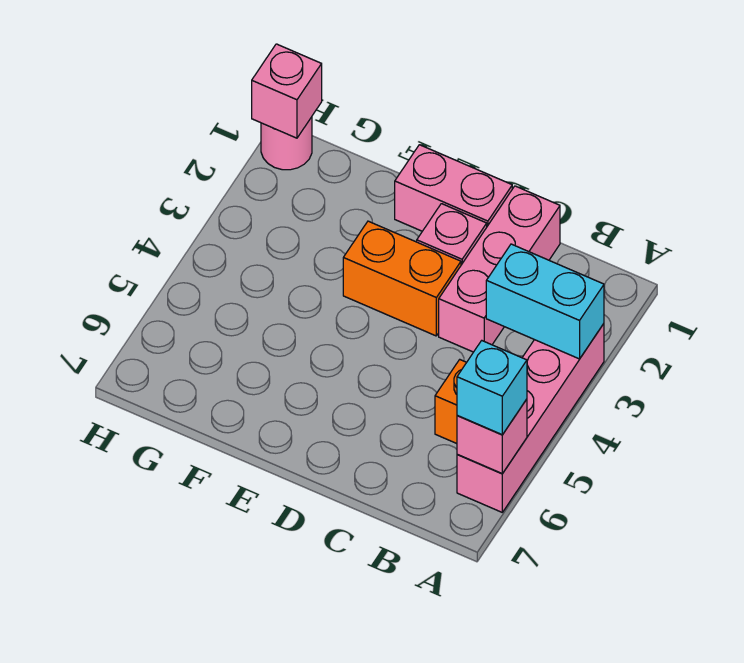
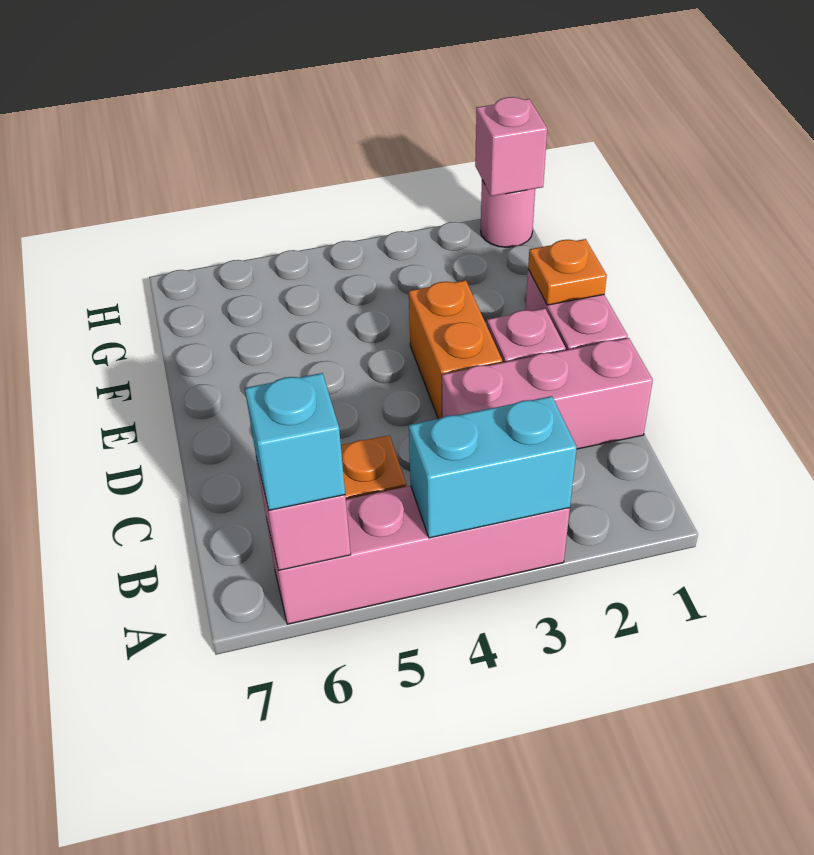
cyan 1x2 brick [486,244,604,359] -> cyan 1x2 brick turned to [409,396,577,538]
none -> orange 1x1 plate [528,239,607,305]

